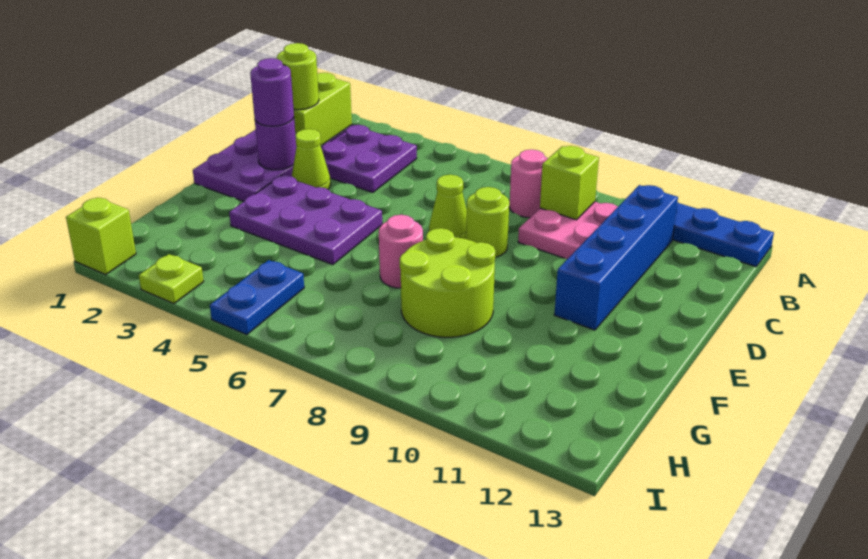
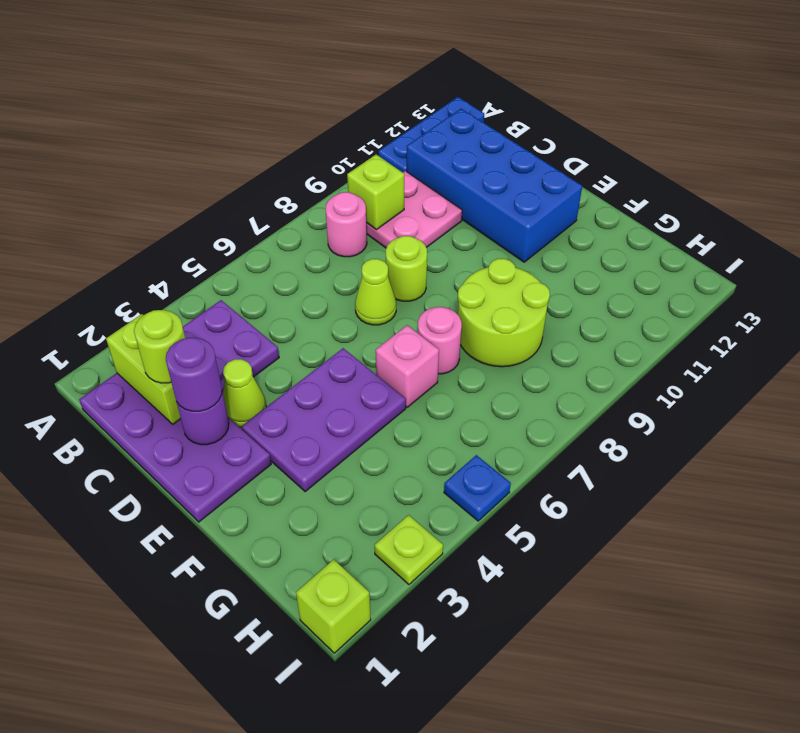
blue 1x4 brick [554,185,678,330] -> blue 2x4 brick [407,109,582,262]
none -> pink 1x1 brick [376,325,439,407]
blue 1x2 plate [210,260,304,335] -> blue 1x1 plate [444,455,511,521]

